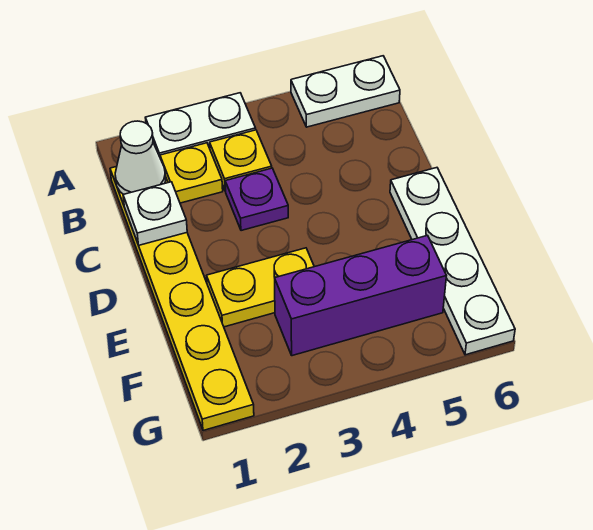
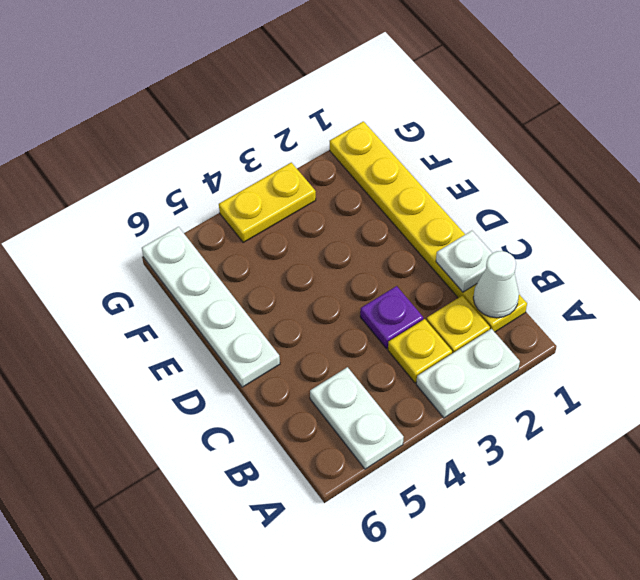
white 1x2 plate [291,56,400,127] -> white 1x2 plate turned to [310,367,403,469]
yellow 1x2 plate [207,248,314,327] -> yellow 1x2 plate moved to [219,163,316,242]
purple 1x3 brick [275,236,446,356] -> none

